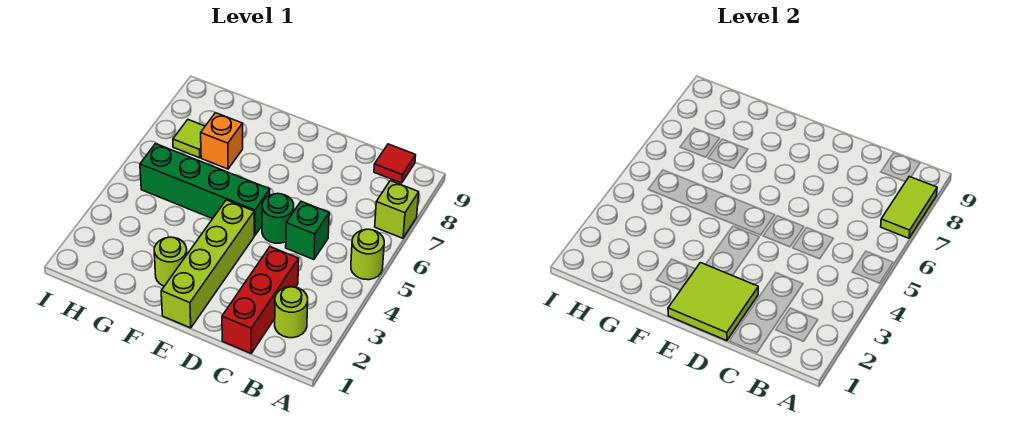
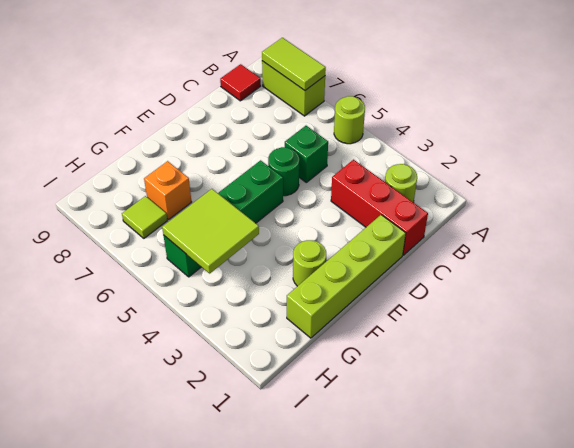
lime 1x1 brick [375,181,419,238] -> lime 1x2 brick [262,61,325,116]
lime 2x2 tile [668,263,758,341] -> lime 2x2 tile moved to [162,189,259,273]
lime 1x4 brick [161,200,254,328] -> lime 1x4 brick turned to [287,215,406,338]

